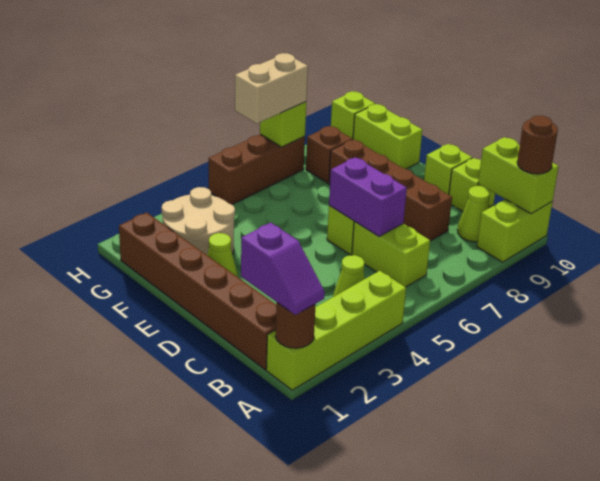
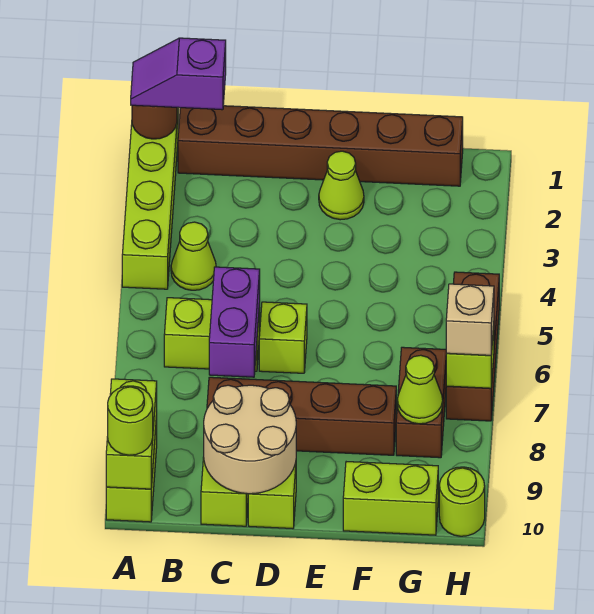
lime 1x2 brick [478,137,559,214] -> lime 1x2 brick turned to [106,379,157,489]
brown 1x1 round brick [517,115,558,174] -> lime 1x1 round brick [108,386,153,455]
lime 1x1 cone [457,186,490,242] -> lime 1x1 cone moved to [397,355,443,424]
purple 1x2 brick [329,157,407,237] -> purple 1x2 brick turned to [209,267,260,377]
tan 2x2 round brick [162,187,235,255] -> tan 2x2 round brick moved to [204,385,296,494]
brown 1x1 brick [306,126,352,183] -> brown 1x2 brick [396,347,447,458]
tan 1x2 brick [235,53,308,124] -> tan 1x1 brick [446,284,494,355]
lime 1x1 brick [331,91,375,140] -> lime 1x1 round brick [439,467,485,536]

